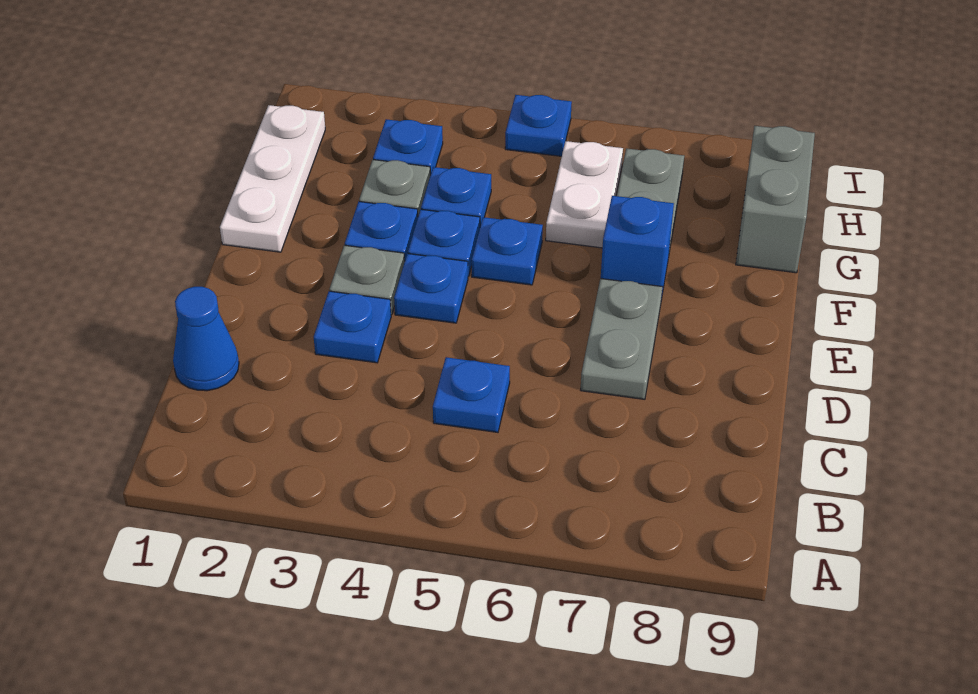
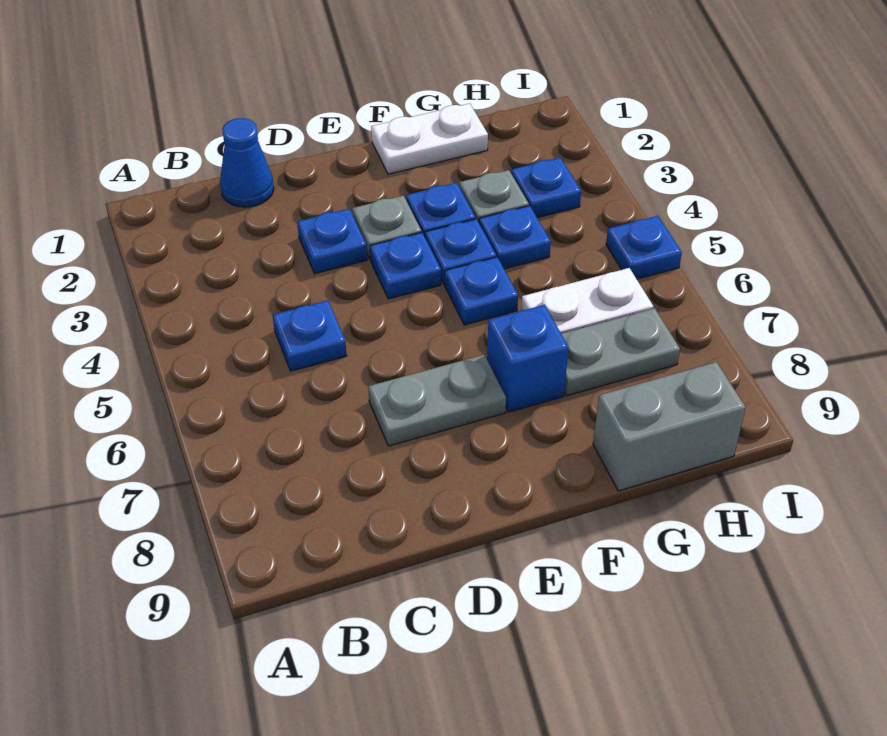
white 1x3 plate [220,105,325,252] -> white 1x2 plate [371,103,488,174]

